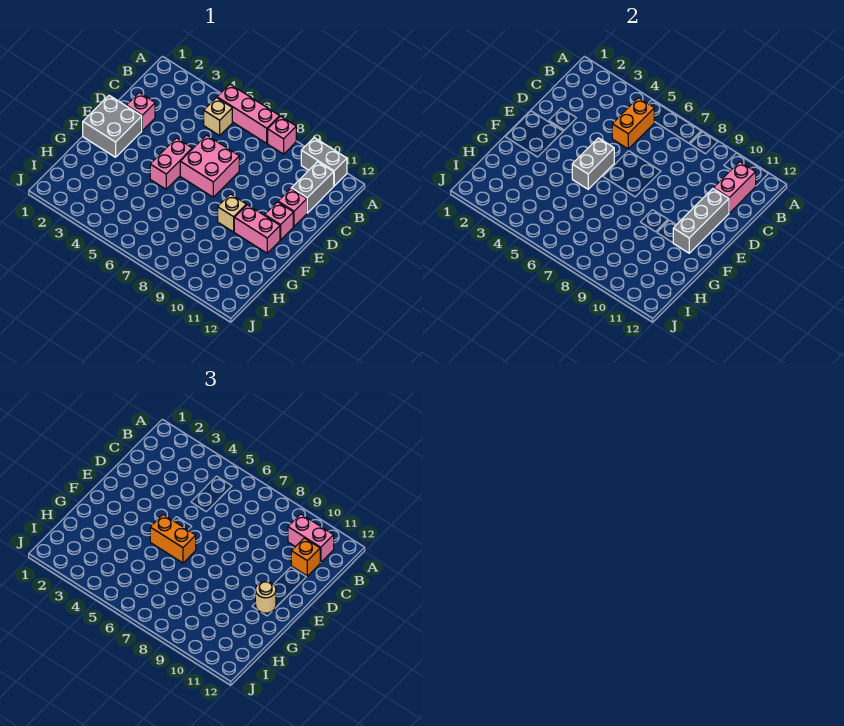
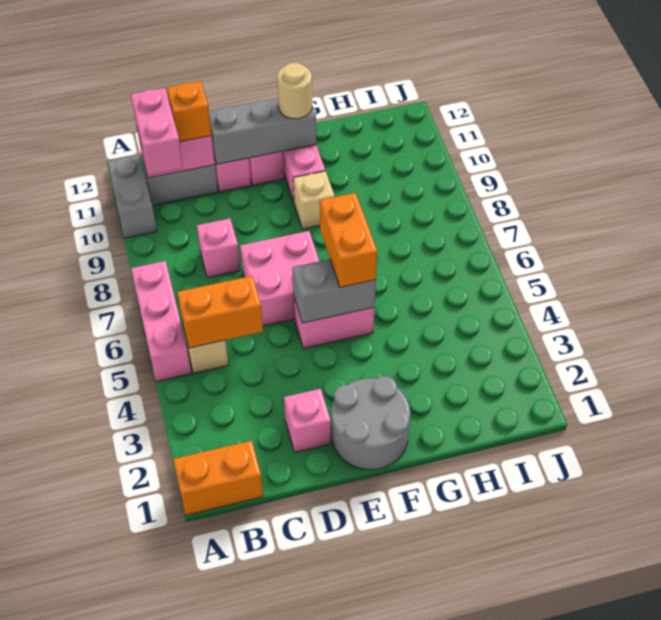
none -> orange 1x2 brick [173,441,263,515]
pink 1x1 brick [268,116,296,154] -> pink 1x1 brick moved to [197,218,240,278]
grey 2x2 brick [83,96,142,157] -> grey 2x2 round brick [332,376,410,470]

